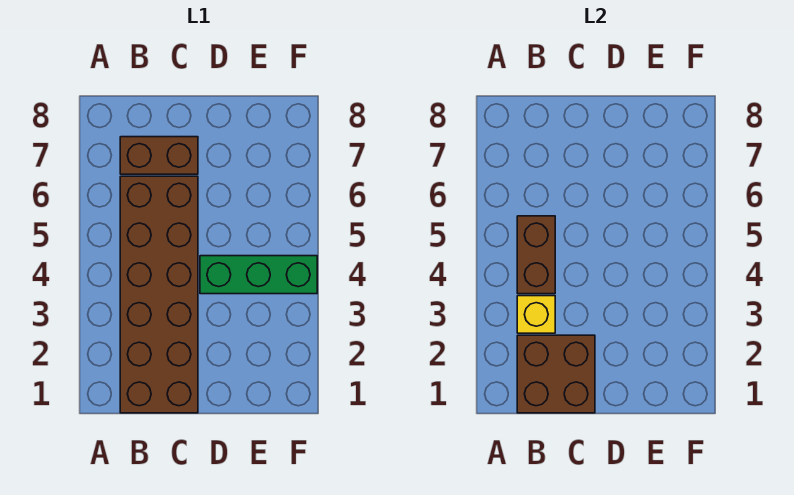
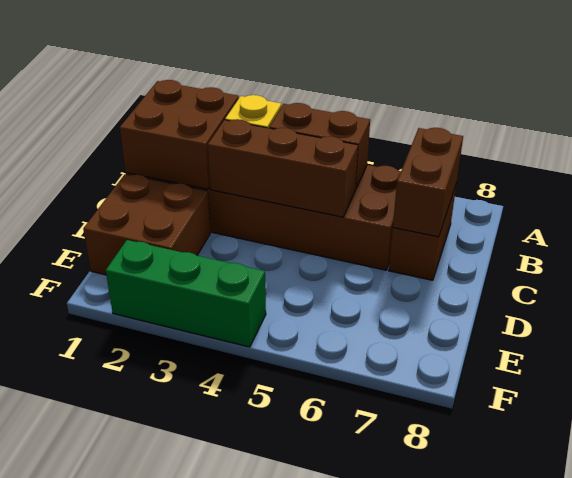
none -> brown 1x2 brick [393,128,463,237]
none -> brown 1x3 brick [208,119,358,217]
none -> brown 2x2 brick [83,174,210,275]
green 1x3 brick [200,256,317,294] -> green 1x3 brick turned to [106,240,266,347]

